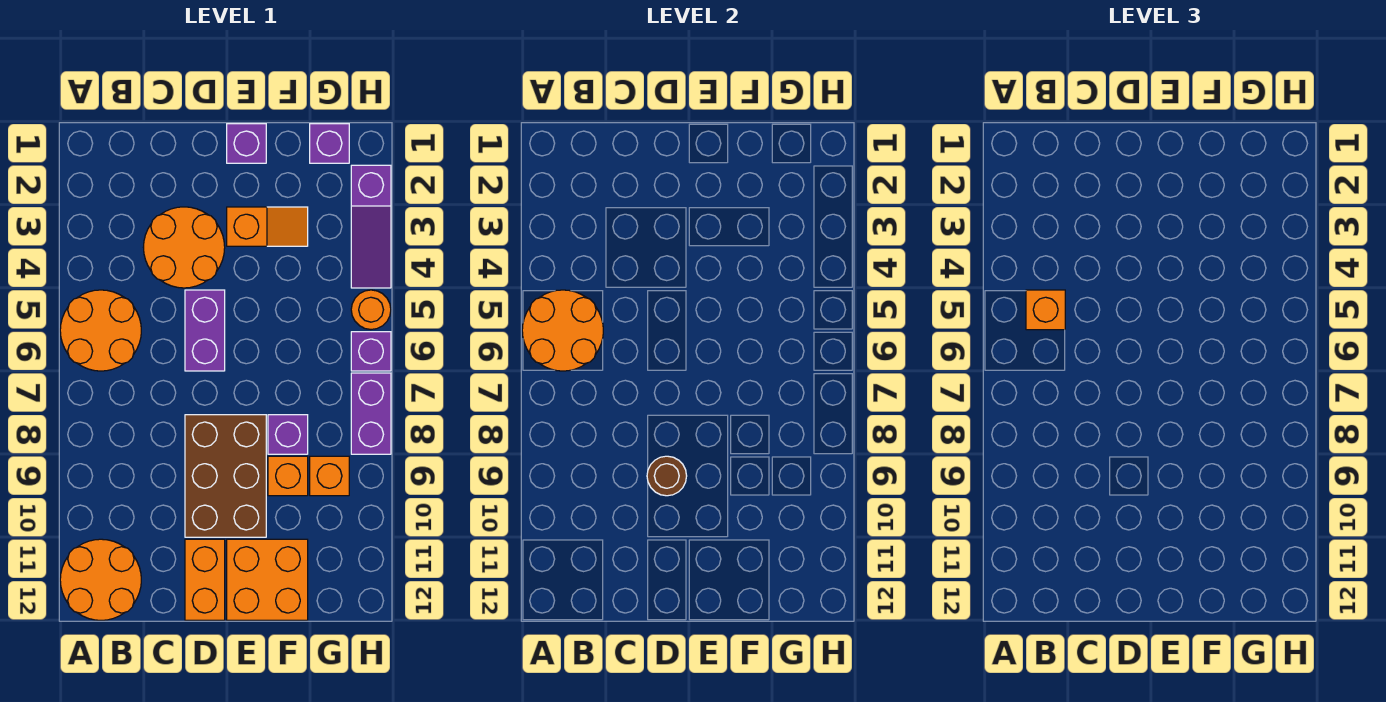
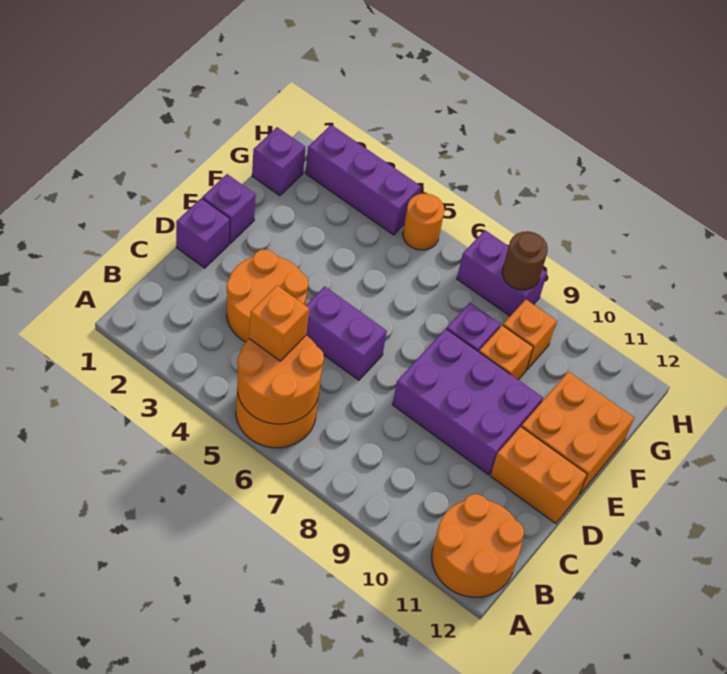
brown 2x3 brick [185,415,266,537] -> purple 2x3 brick [392,329,543,475]
brown 1x1 round brick [647,456,687,496] -> brown 1x1 round brick moved to [502,231,548,290]
orange 1x2 slope [227,207,308,246] -> none
purple 1x3 slope [351,165,391,288] -> purple 1x3 brick [306,125,421,235]
purple 1x1 brick [351,332,391,371] -> purple 1x1 brick moved to [176,198,230,268]

